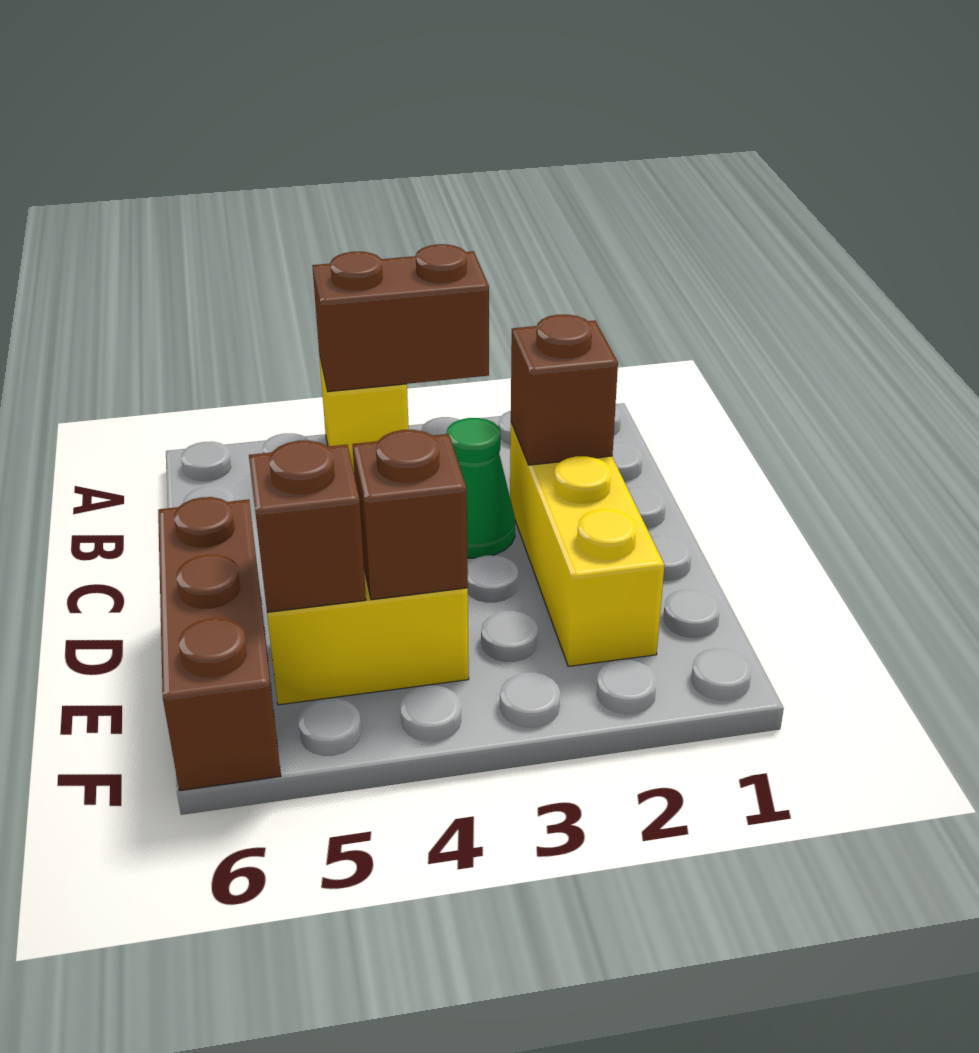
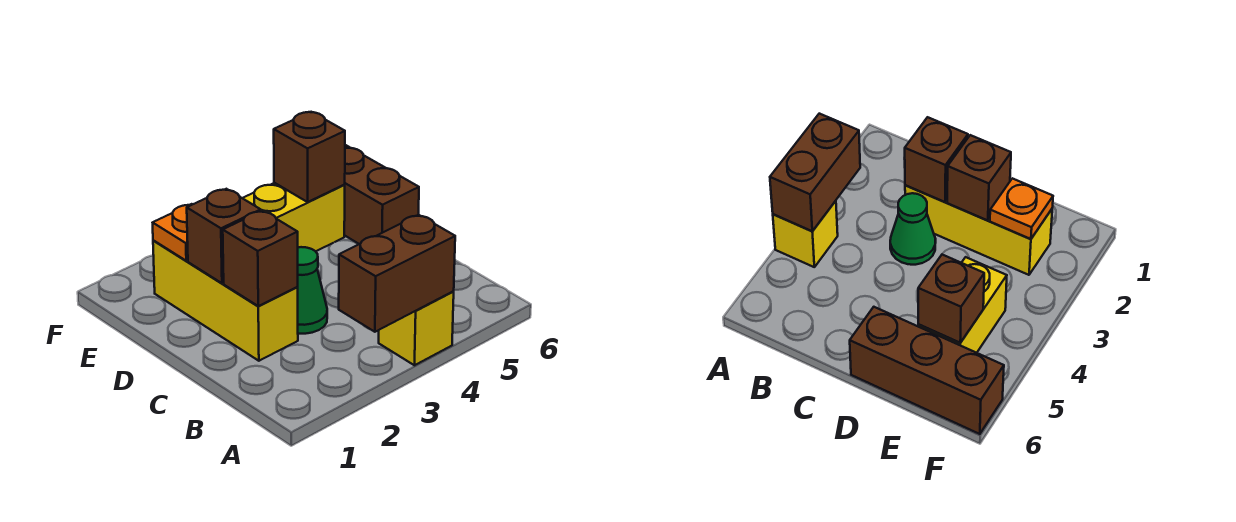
none -> orange 1x1 plate [153,204,192,261]
brown 1x1 brick [352,430,468,600] -> brown 1x1 brick moved to [187,189,261,283]

